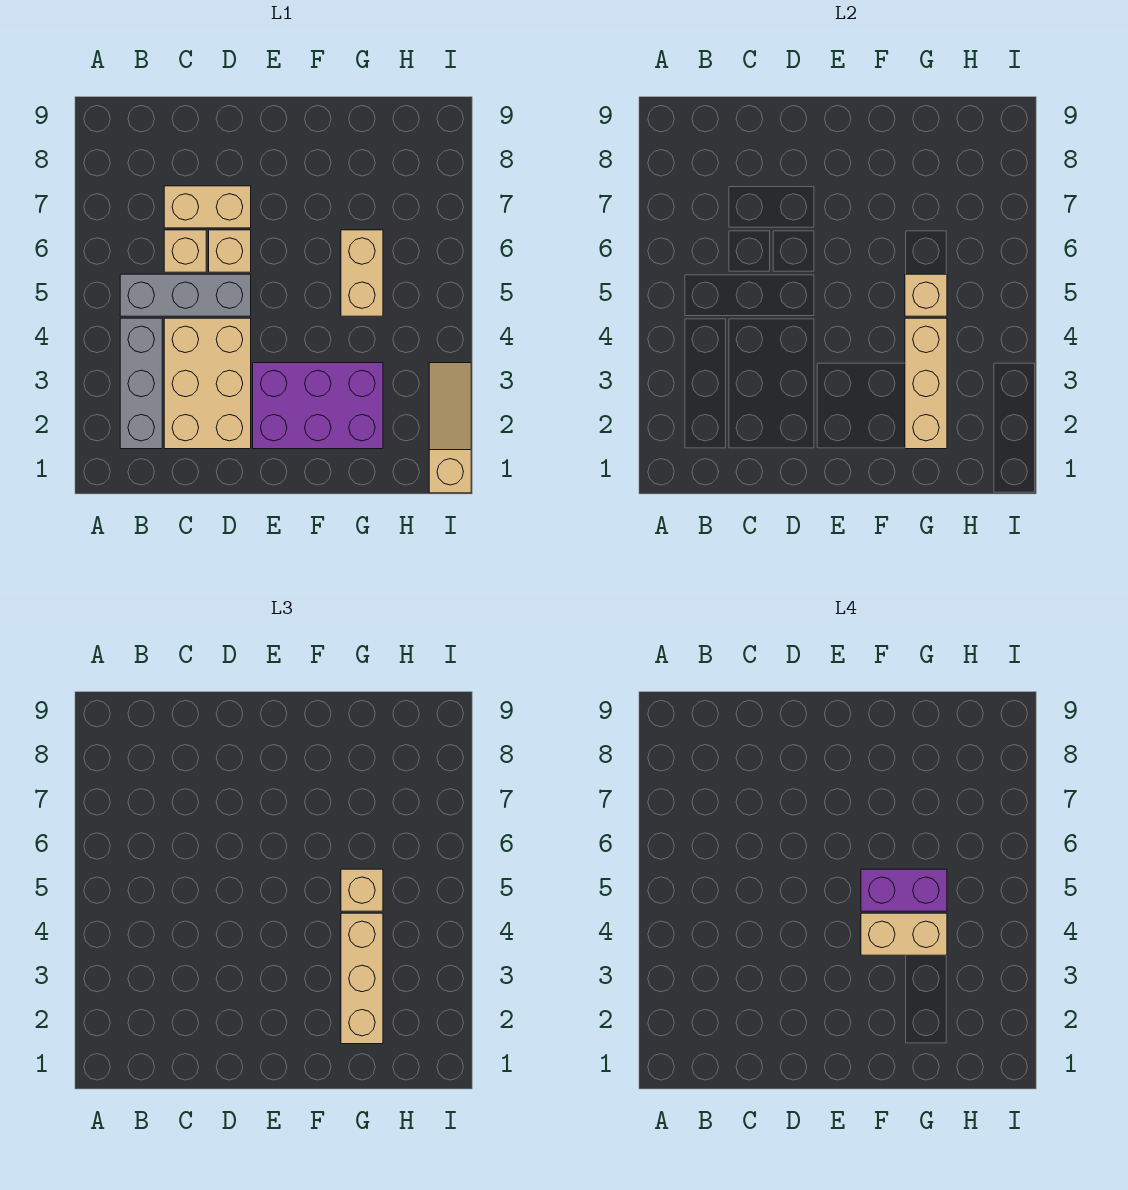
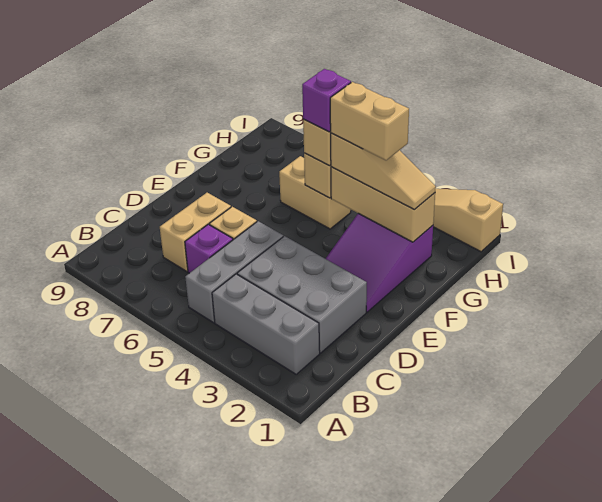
tan 2x3 brick [164,318,251,449] -> grey 2x3 brick [237,236,367,353]
tan 1x1 brick [164,230,206,272] -> purple 1x1 brick [185,224,233,273]
purple 2x3 brick [253,363,383,449] -> purple 2x3 slope [326,213,433,312]
tan 1x2 brick [861,913,947,955] -> tan 1x2 brick turned to [330,82,409,160]
purple 1x2 brick [861,869,947,911] -> purple 1x1 brick [302,69,351,132]
tan 1x3 brick [341,913,383,1044] -> tan 1x3 slope [331,133,436,210]

